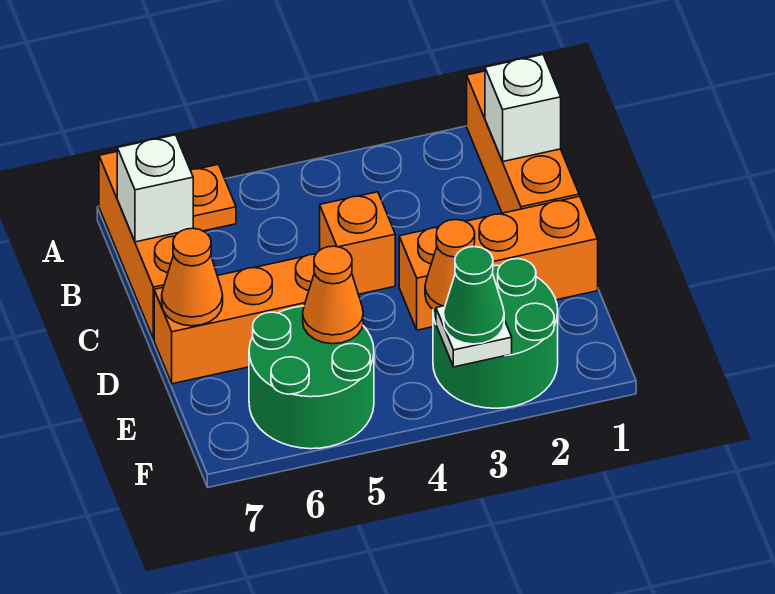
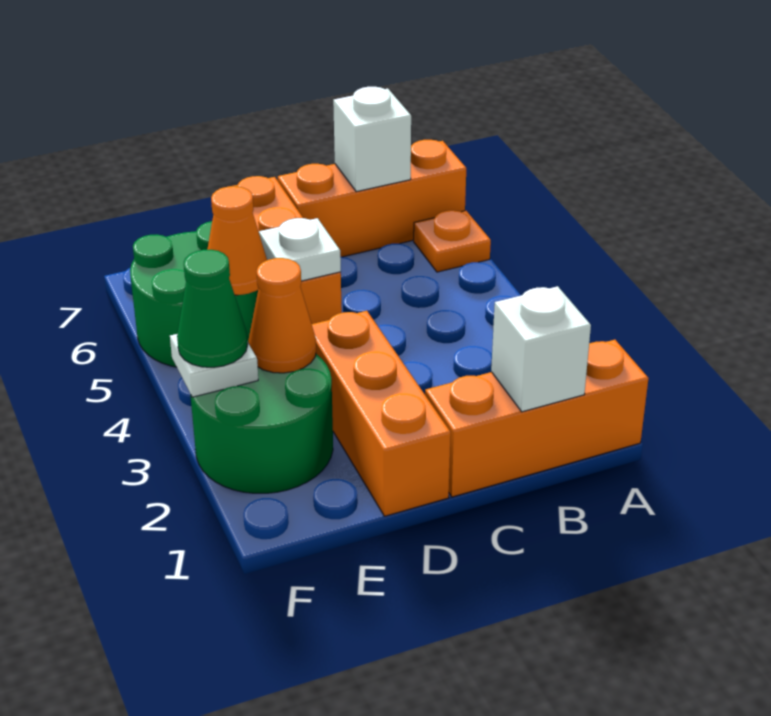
orange 1x1 brick [320,192,395,294] -> none
none -> white 1x1 plate [259,218,341,281]
orange 1x1 cone [162,228,223,326] -> none

